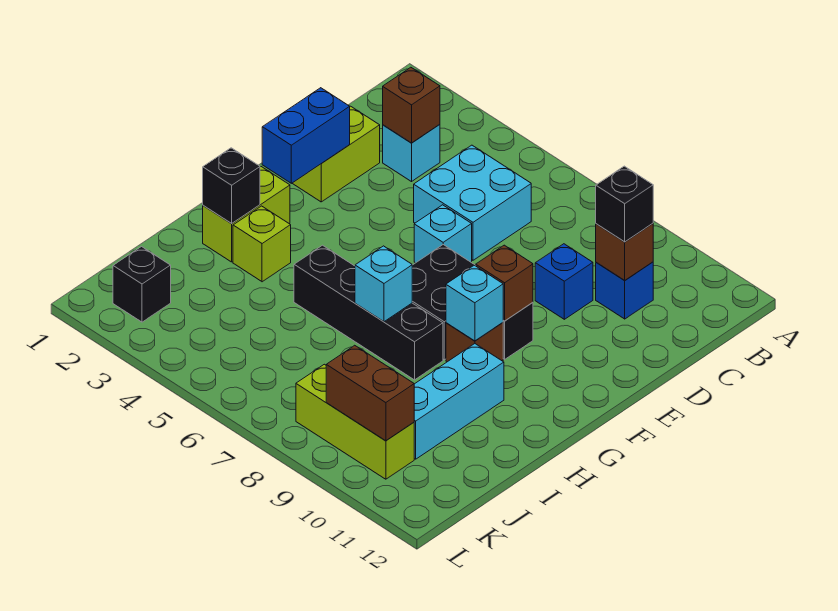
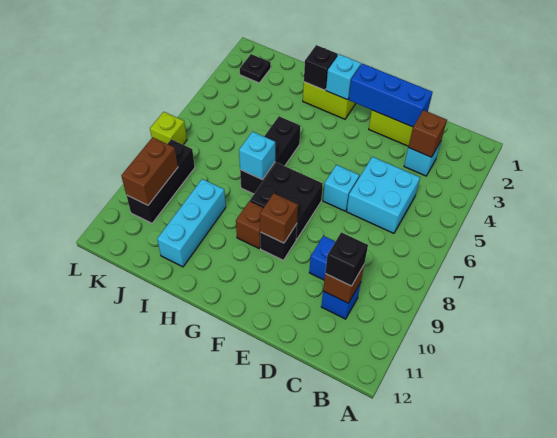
blue 1x2 brick [262,88,350,183] -> blue 1x3 brick [349,64,433,127]
cyan 1x1 brick [446,265,503,341] -> cyan 1x1 brick moved to [326,54,361,100]
lime 1x1 brick [233,206,291,282] -> lime 1x1 brick moved to [150,112,187,145]
black 1x4 brick [294,245,443,380] -> black 1x3 brick [240,116,300,194]
cyan 1x3 brick [414,344,504,459] -> cyan 1x3 brick turned to [157,179,226,267]
black 1x1 brick [113,247,171,322] -> black 1x1 plate [240,54,271,83]
lime 1x3 brick [296,364,414,479] -> black 1x3 brick [126,139,195,223]

